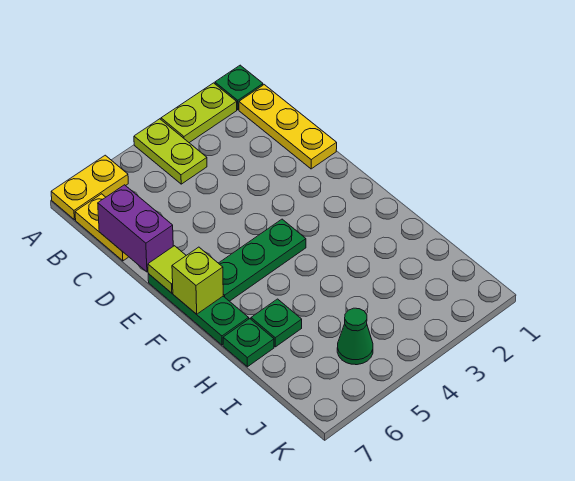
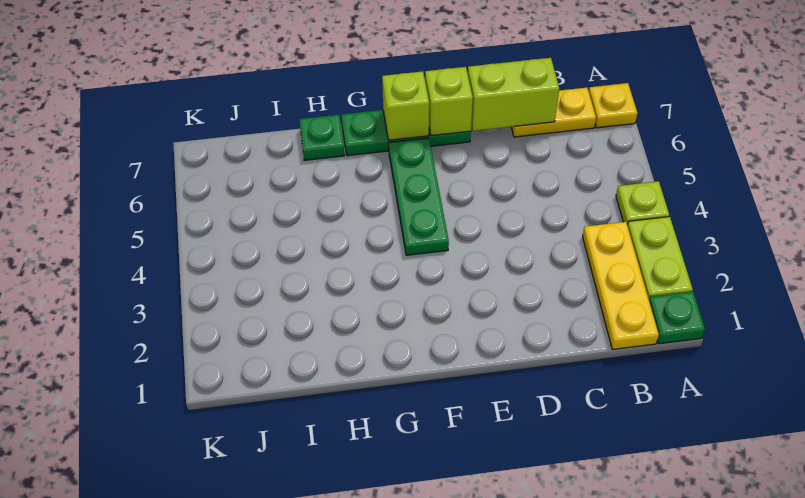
lime 1x2 plate [134,119,207,184] -> lime 1x1 plate [616,181,669,225]
yellow 1x2 plate [51,155,128,220] -> yellow 1x1 plate [589,83,637,128]
yellow 1x3 plate [239,85,337,169] -> yellow 1x3 plate turned to [583,222,659,350]
purple 1x2 brick [98,185,173,272] -> lime 1x2 brick [468,58,559,131]
lime 1x1 tile [148,246,186,293] -> lime 1x1 brick [425,67,473,136]
green 1x1 plate [251,299,302,347] -> none
green 1x1 cone [337,308,373,365] -> none

